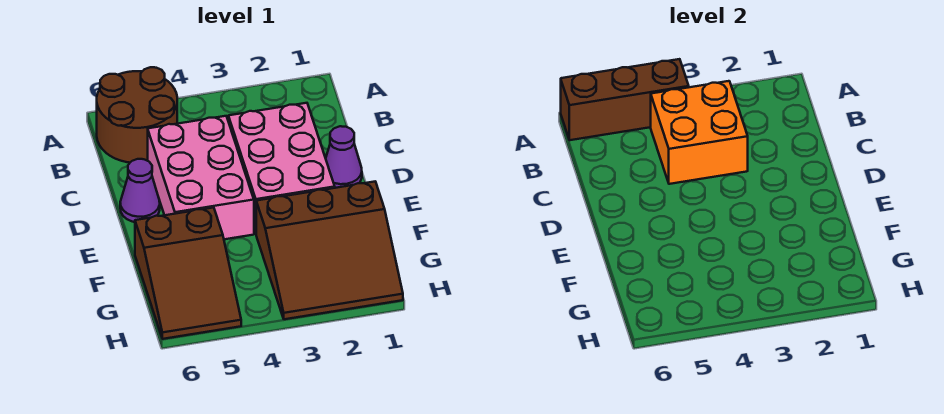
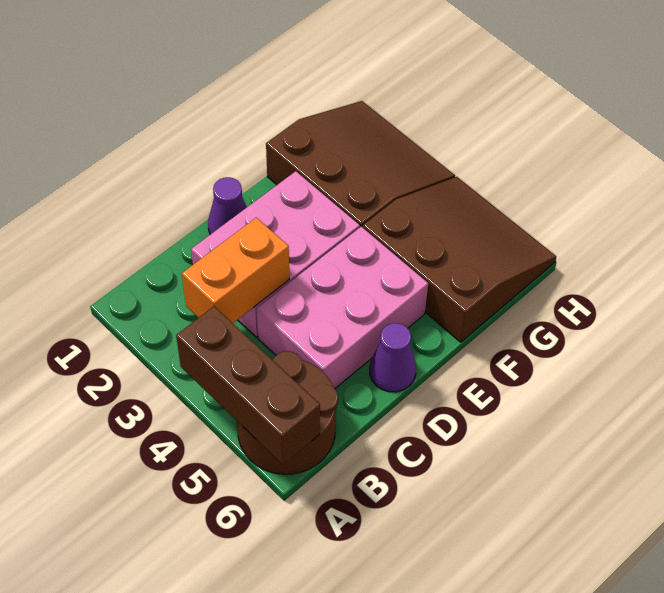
orange 2x2 brick [651,81,748,184] -> orange 1x2 brick [182,218,289,323]
brown 2x3 slope [135,207,241,339] -> brown 3x3 slope [363,177,556,342]

